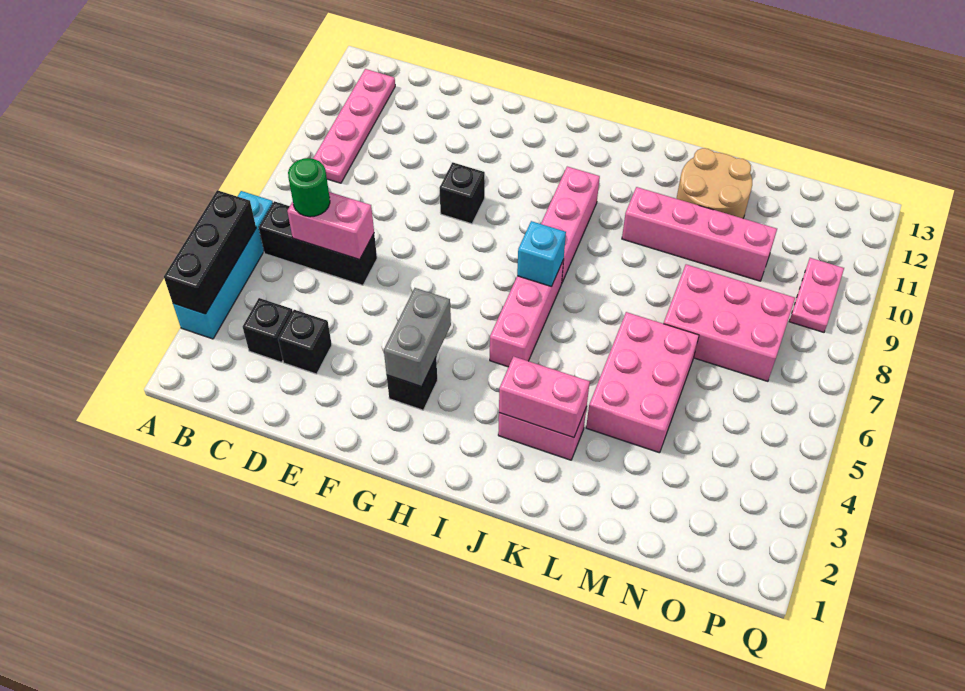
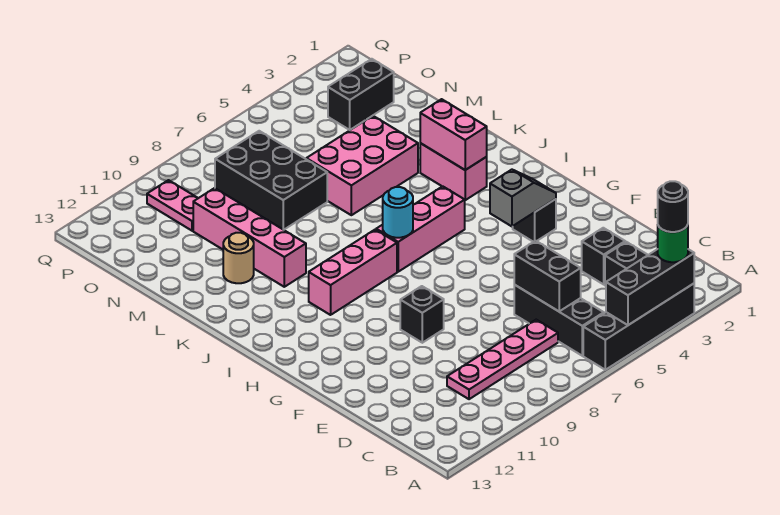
cyan 1x4 brick [173,191,273,339] -> black 1x4 brick [583,284,694,370]
none -> black 1x1 round brick [658,181,688,232]
pink 1x4 plate [313,69,395,183] -> pink 1x4 plate moved to [447,320,558,399]
pink 1x2 brick [287,192,374,259] -> black 1x2 brick [514,241,581,311]
green 1x1 round brick [288,158,330,217] -> green 1x1 round brick moved to [658,225,688,262]
grey 1x2 brick [384,288,451,387] -> grey 1x2 slope [490,170,556,226]
cyan 1x1 brick [517,221,566,287] -> cyan 1x1 round brick [383,187,413,238]
tan 2x2 round brick [676,148,752,218] -> tan 1x1 round brick [223,233,254,283]
pink 2x3 brick [664,264,795,381] -> black 2x3 brick [215,131,327,230]
none -> black 1x2 brick [328,59,394,130]
pink 1x2 plate [789,258,844,332] -> pink 1x2 plate turned to [147,180,198,231]

